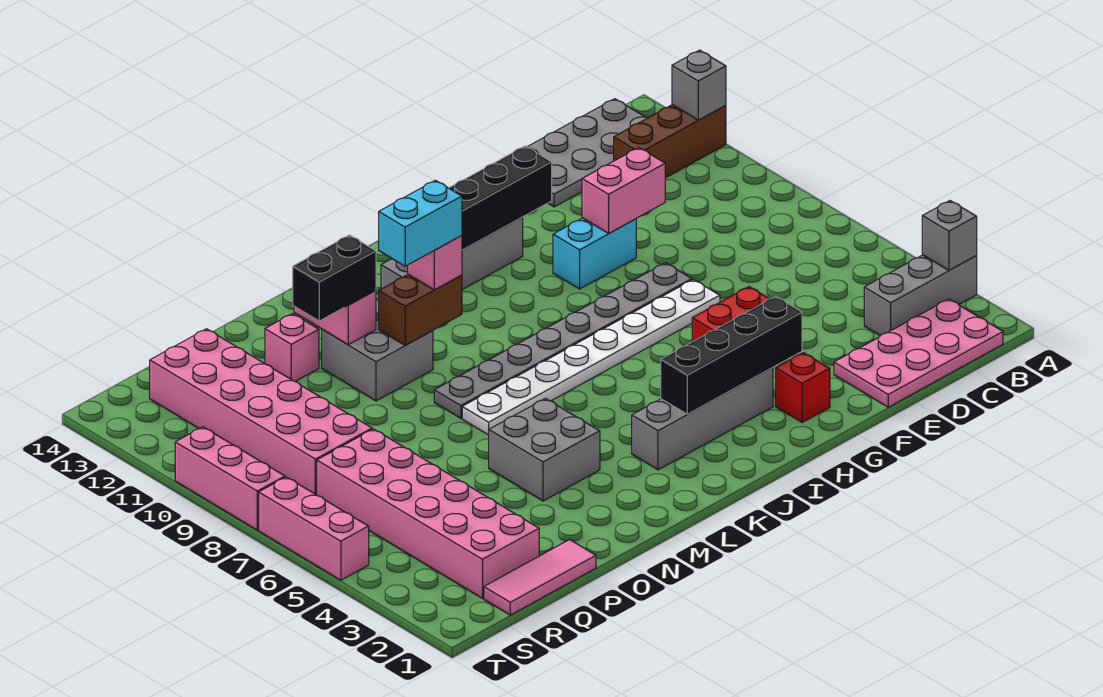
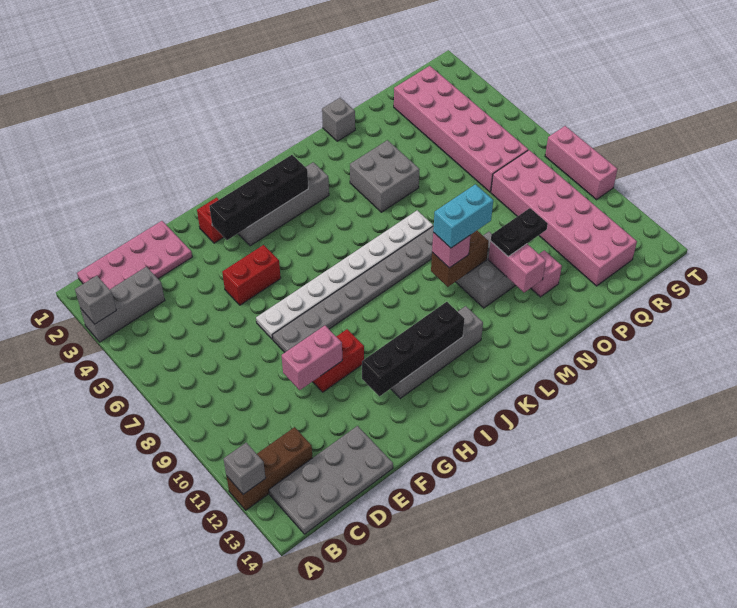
cyan 1x2 brick [553,218,636,289] -> red 1x2 brick [313,329,364,392]
none -> grey 1x1 brick [322,98,355,141]
black 1x2 brick [293,235,376,321] -> black 1x2 plate [491,208,548,256]
pink 1x3 tile [484,540,596,615] -> none
pink 1x3 brick [259,477,369,580] -> none

